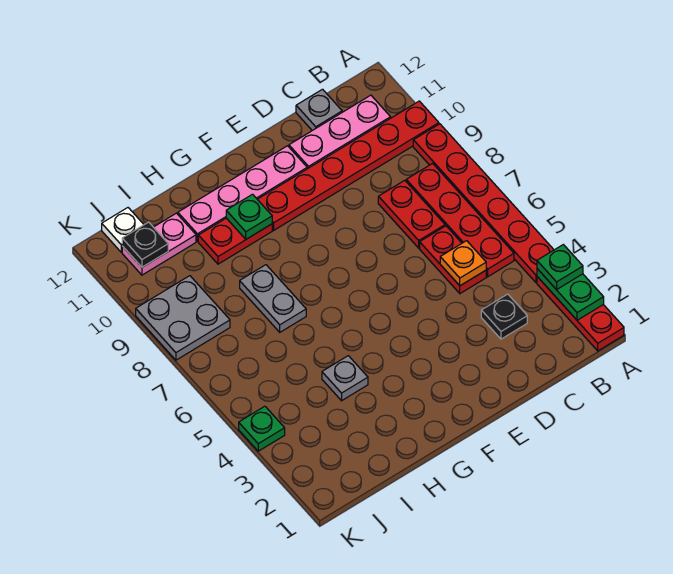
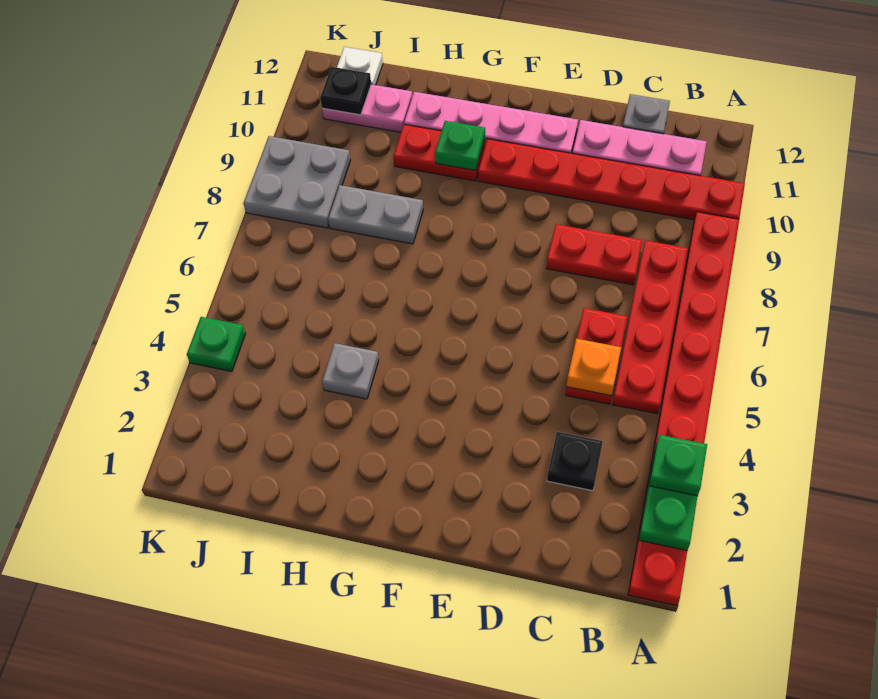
red 1x2 plate [378,180,445,248] -> red 1x2 plate turned to [546,224,643,285]
grey 1x2 plate [240,265,306,332] -> grey 1x2 plate turned to [328,185,423,244]

